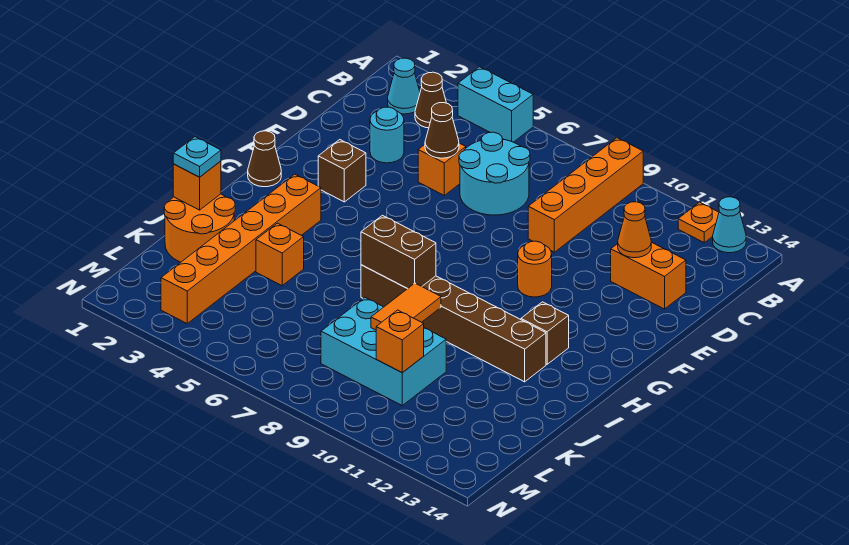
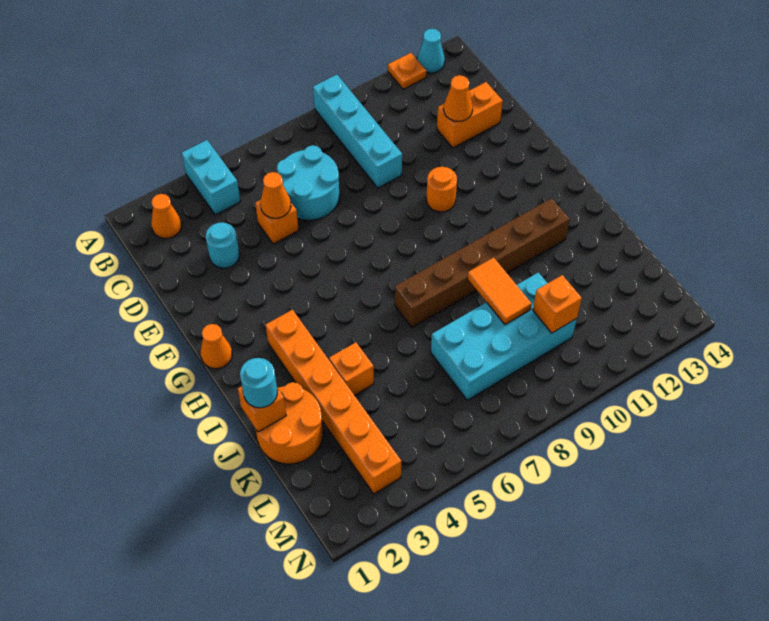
cyan 1x2 brick [458,67,533,142] -> cyan 1x2 brick turned to [182,140,241,215]
orange 1x4 brick [528,138,643,252] -> cyan 1x4 brick [313,75,402,188]
cyan 1x1 cone [388,58,420,114] -> orange 1x1 cone [151,194,182,239]
brown 1x1 cone [415,72,446,128] -> none
brown 1x1 cone [425,103,459,158] -> orange 1x1 cone [260,172,291,218]
brown 1x1 brick [318,140,366,202] -> none
brown 1x1 cone [248,131,281,187] -> orange 1x1 cone [200,324,232,369]
brown 1x1 brick [521,302,569,364] -> none
brown 1x2 brick [361,215,436,289] -> none
cyan 1x1 plate [173,137,221,177] -> cyan 1x1 round brick [240,358,277,408]
cyan 2x3 brick [321,298,446,405] -> cyan 2x4 brick [431,272,577,400]

